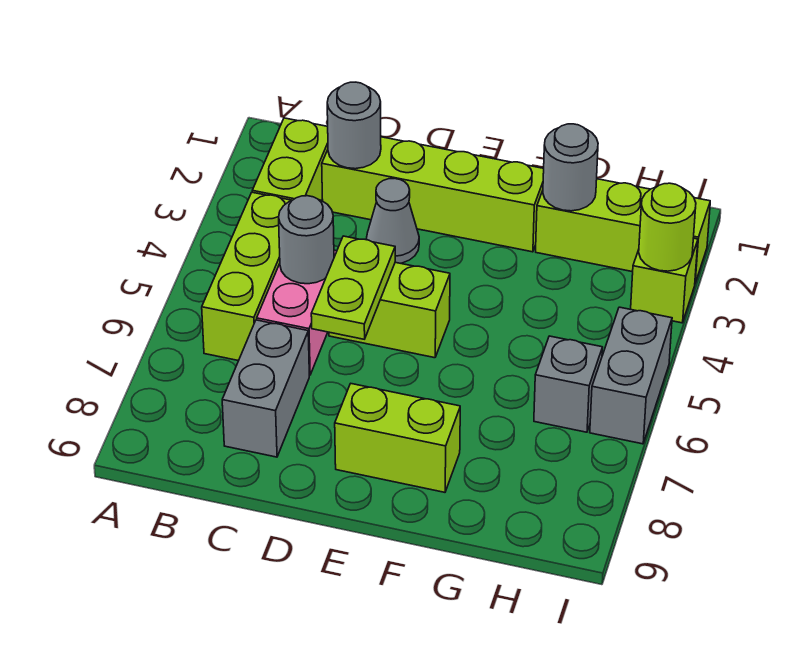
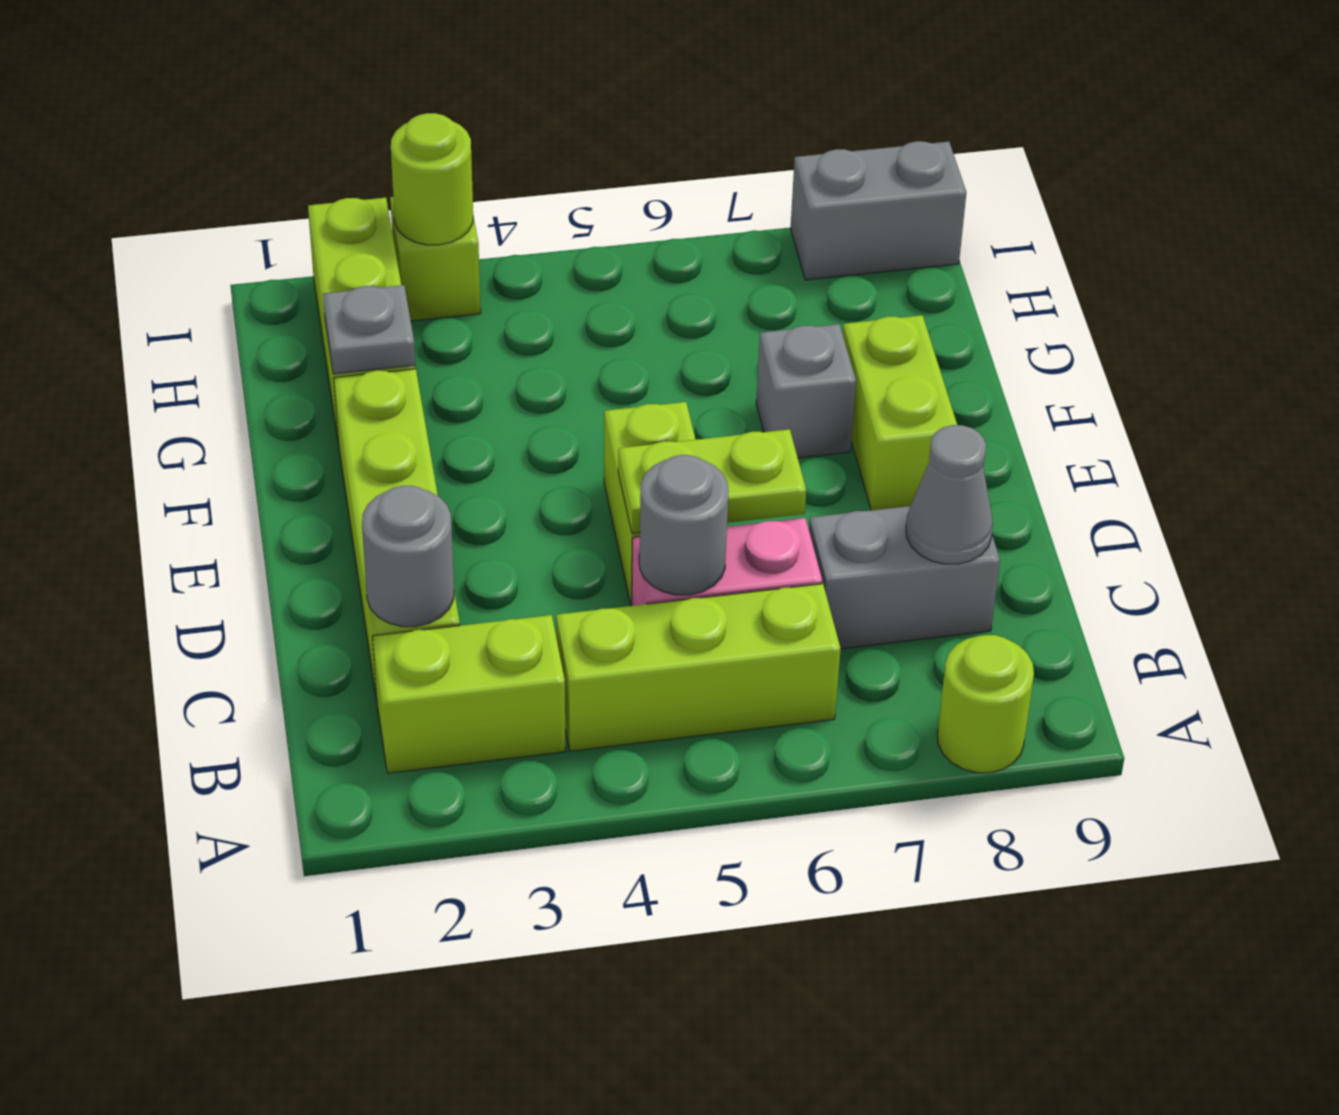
none -> lime 1x1 round brick [937,635,1034,773]
grey 1x1 cone [367,178,419,263] -> grey 1x1 cone moved to [906,425,993,564]
grey 1x1 round brick [543,124,598,211] -> grey 1x1 plate [323,285,415,374]
grey 1x1 brick [534,336,603,432] -> grey 1x1 brick moved to [756,324,856,458]
grey 1x2 brick [590,307,672,444] -> grey 1x2 brick moved to [790,141,966,280]

